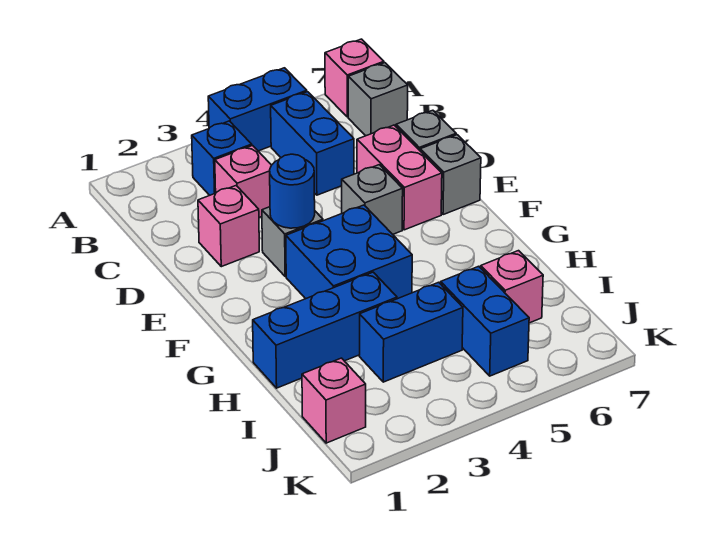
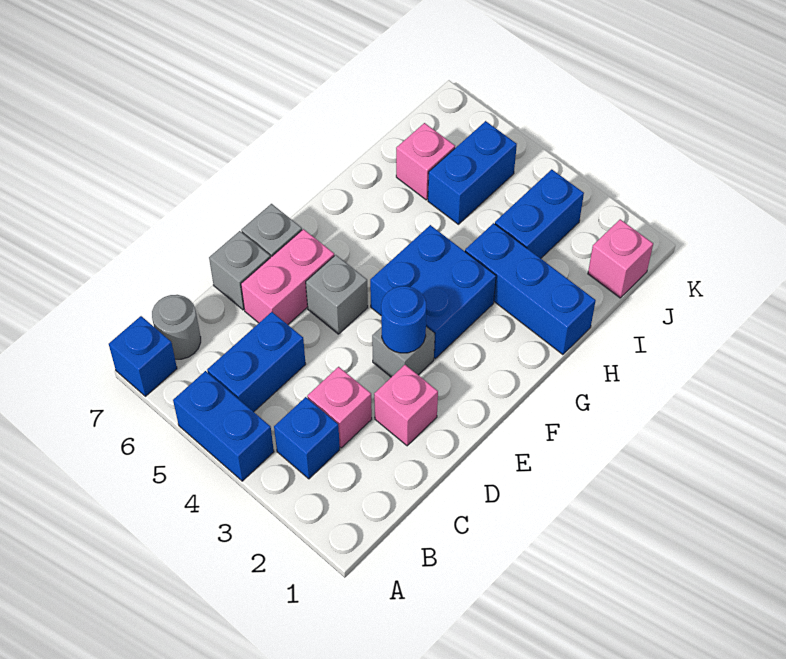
pink 1x1 brick [325,39,384,117] -> blue 1x1 brick [109,316,177,396]
grey 1x1 brick [348,63,408,136] -> grey 1x1 round brick [152,295,201,359]
blue 1x2 brick [359,282,463,382] -> blue 1x2 brick turned to [495,169,584,258]

